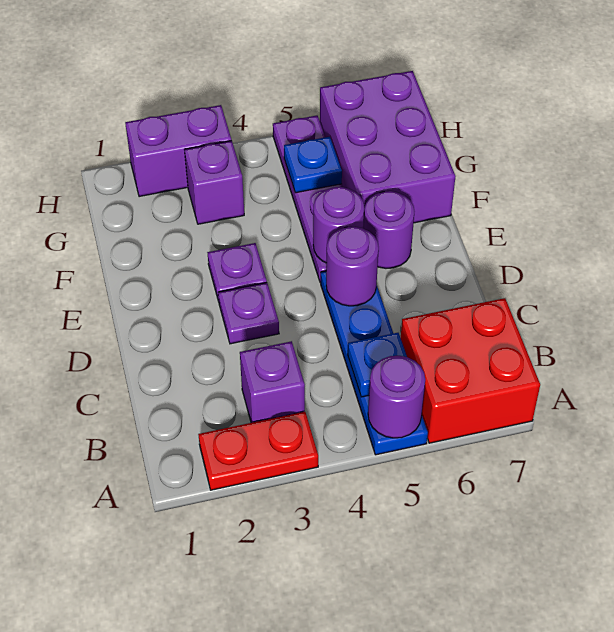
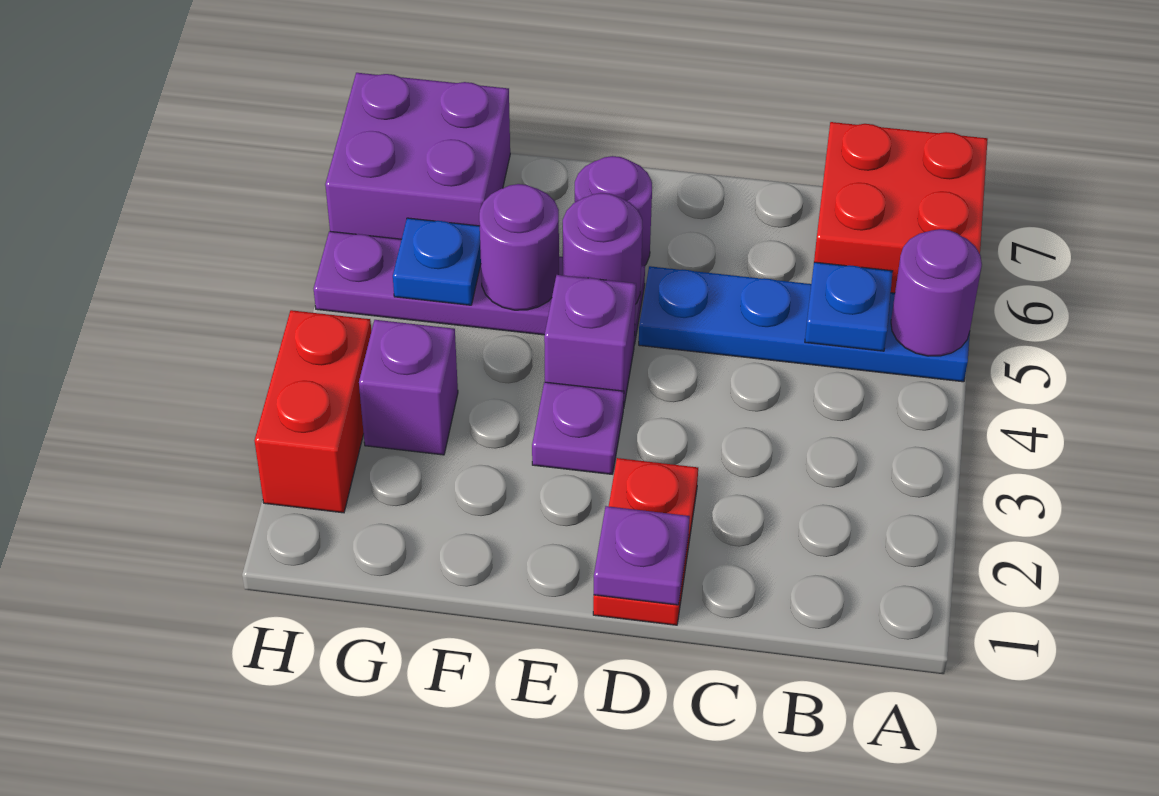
red 1x2 plate [198,412,318,490] -> red 1x2 plate moved to [593,458,698,625]
purple 1x1 brick [240,341,305,423] -> purple 1x1 brick moved to [544,275,636,408]
purple 1x1 plate [218,283,279,344] -> purple 1x1 plate moved to [594,506,690,605]
purple 1x1 round brick [326,227,379,306] -> purple 1x1 round brick moved to [479,184,559,310]
purple 2x3 brick [320,71,456,228] -> purple 2x2 brick [325,73,510,239]
purple 1x2 brick [125,105,231,197] -> red 1x2 brick [254,310,371,513]

